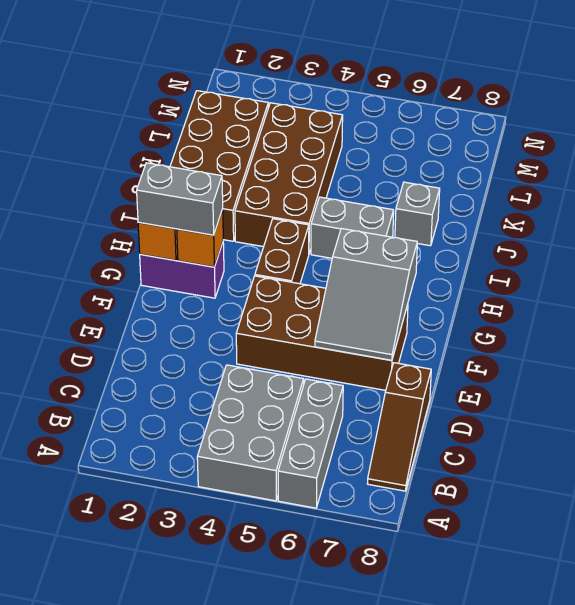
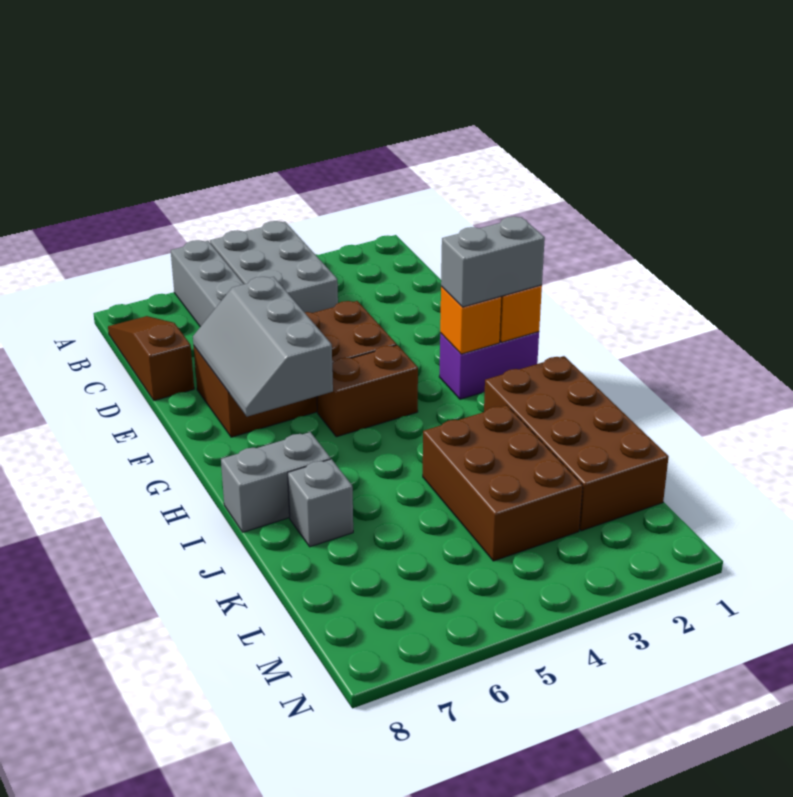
grey 2x3 slope [315,229,417,360] -> grey 2x3 slope turned to [193,277,333,417]
brown 1x2 brick [255,219,309,284] -> brown 1x2 brick turned to [317,345,418,437]
brown 2x4 brick [235,103,343,253] -> brown 2x3 brick [423,405,583,561]
grey 1x2 brick [311,197,394,258] -> grey 1x2 brick moved to [221,432,331,532]

